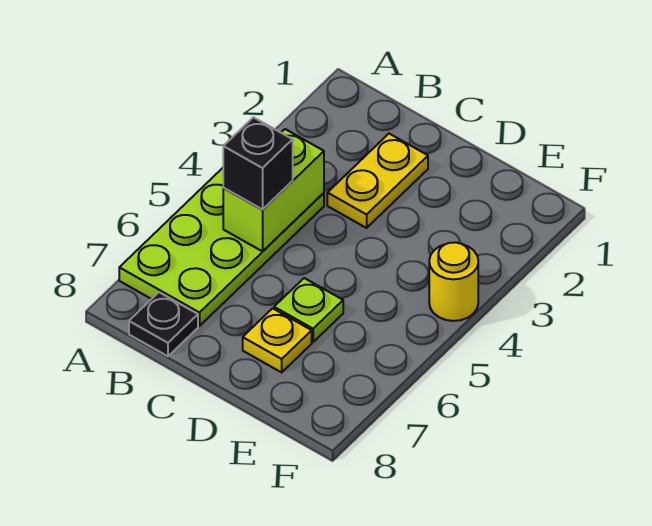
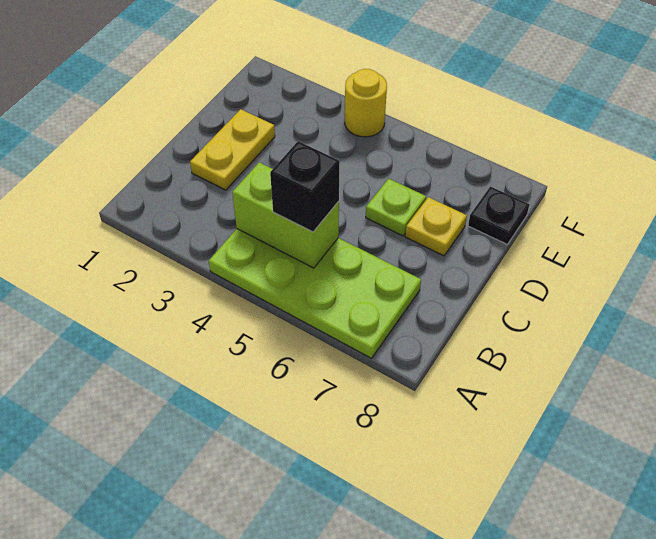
black 1x1 plate [129,292,198,356] -> black 1x1 plate moved to [468,186,530,244]
yellow 1x2 plate [327,134,428,228] -> yellow 1x2 plate turned to [190,109,275,190]

